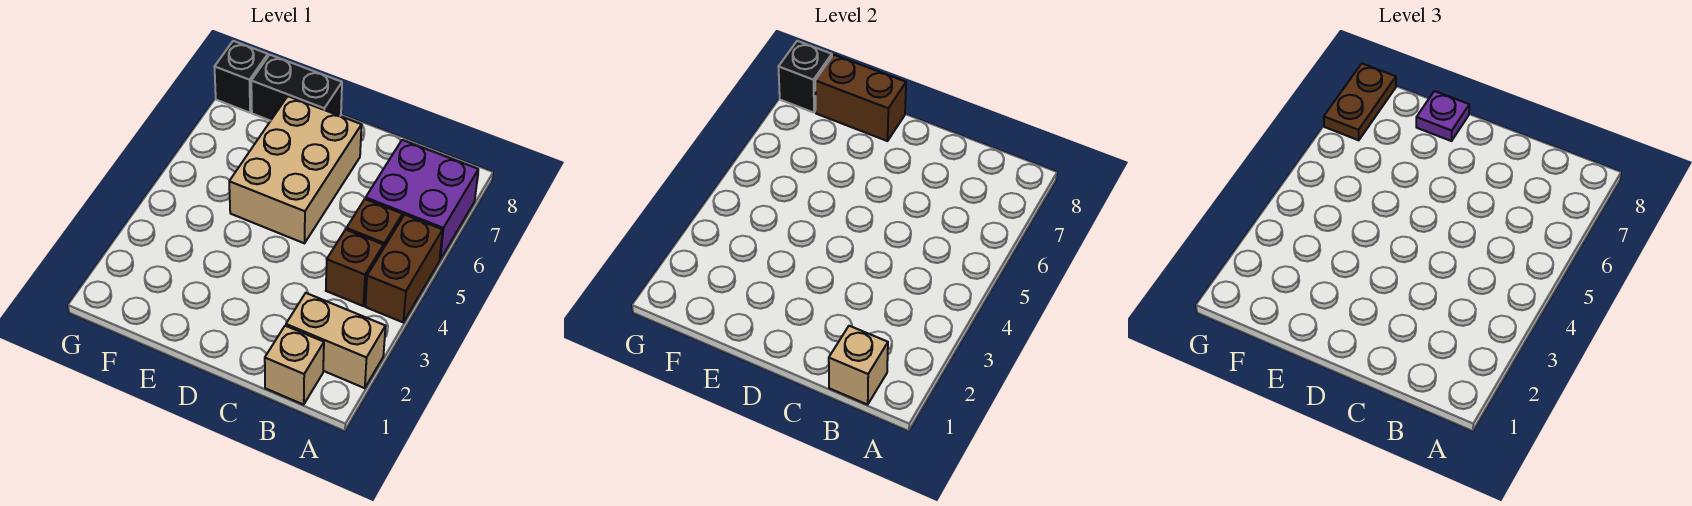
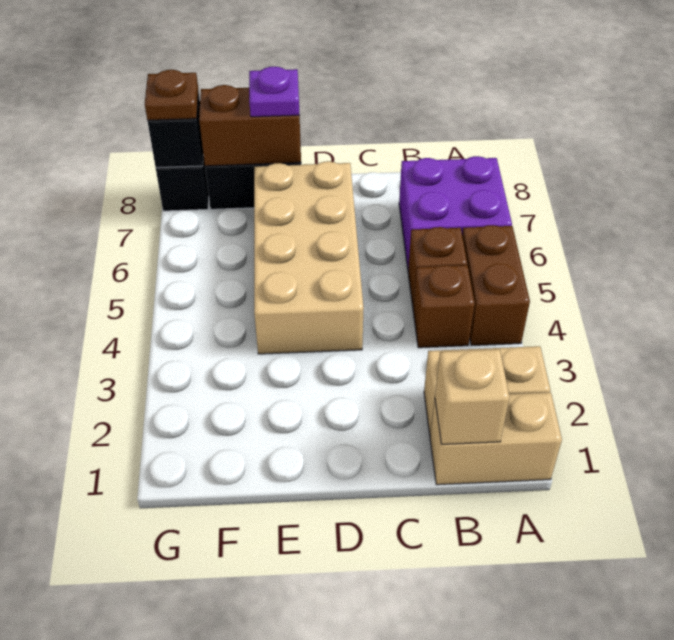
tan 1x1 brick [265,326,324,405] -> tan 1x2 brick [430,392,562,485]
tan 2x3 brick [229,96,362,243] -> tan 2x4 brick [254,161,364,354]
brown 1x2 plate [1324,64,1396,140] -> brown 1x1 plate [145,70,198,120]

